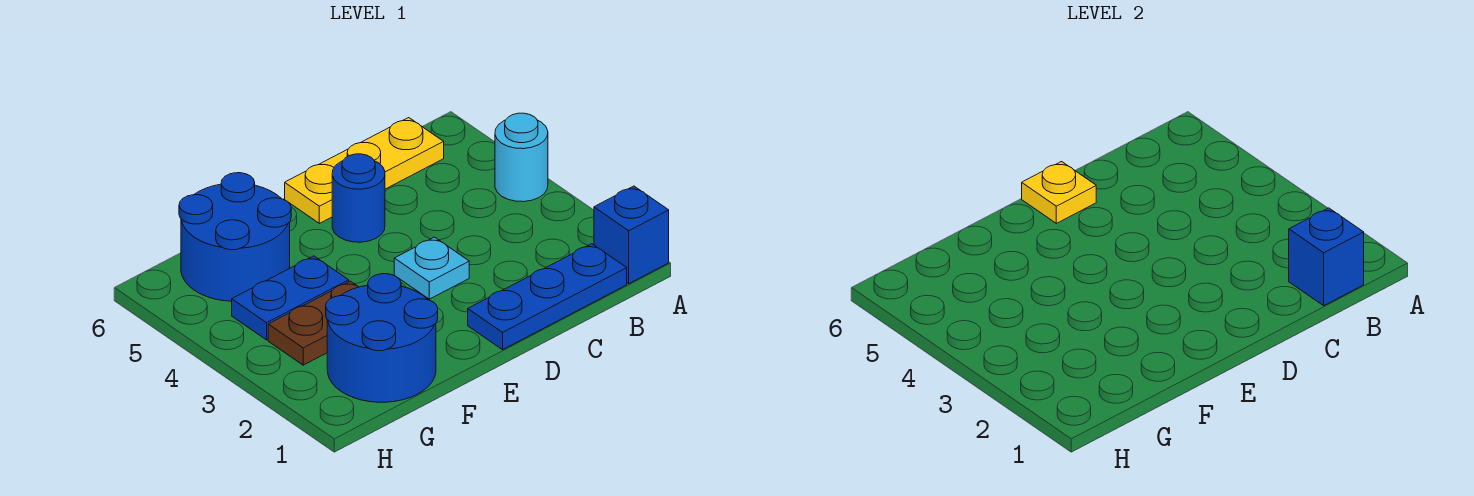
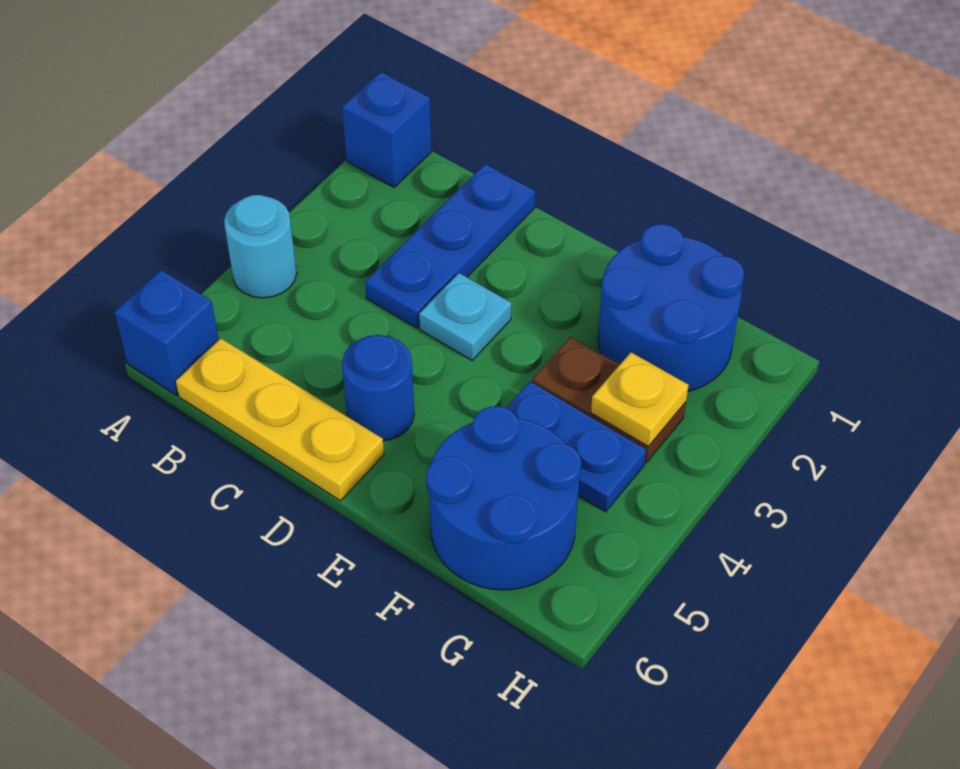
blue 1x3 plate [468,244,627,350] -> blue 1x3 plate turned to [365,164,535,328]
blue 1x1 brick [1289,208,1364,306] -> blue 1x1 brick moved to [114,270,219,395]
yellow 1x1 plate [1022,162,1096,223] -> yellow 1x1 plate moved to [591,352,689,446]

